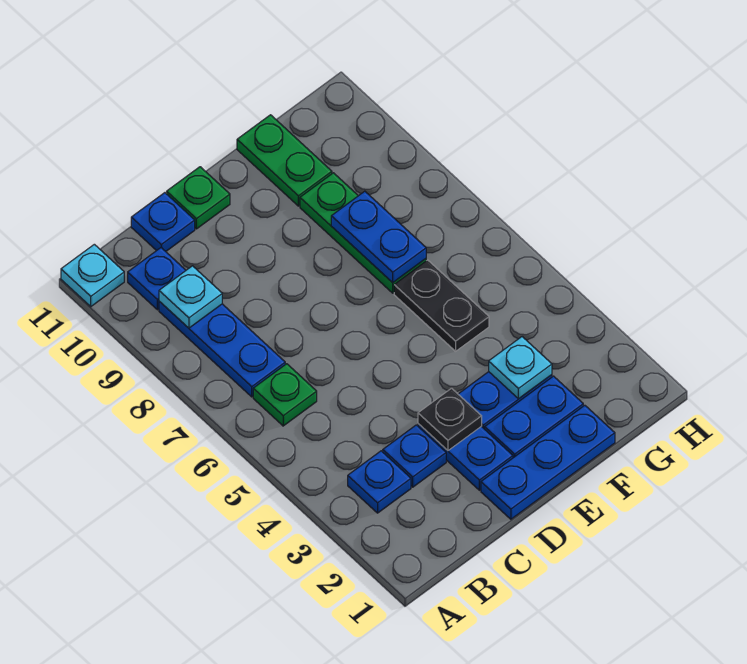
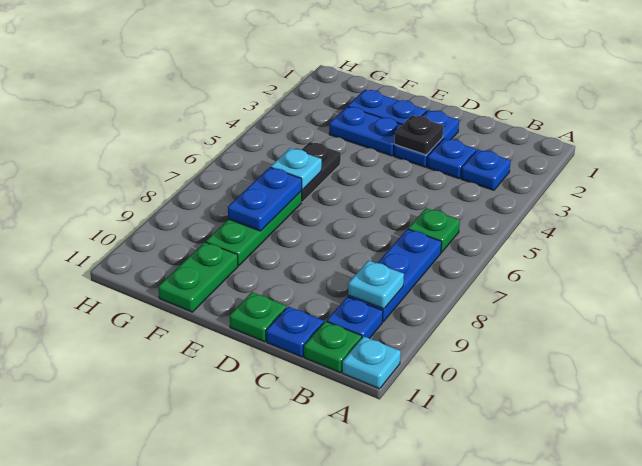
none -> green 1x1 plate [304,321,362,373]
blue 1x3 plate [481,405,615,519] -> none
cyan 1x1 plate [489,337,552,399] -> cyan 1x1 plate moved to [271,148,322,190]

